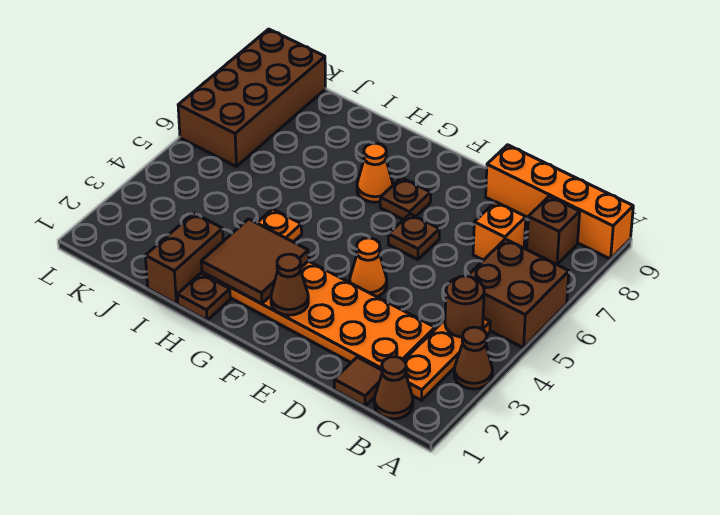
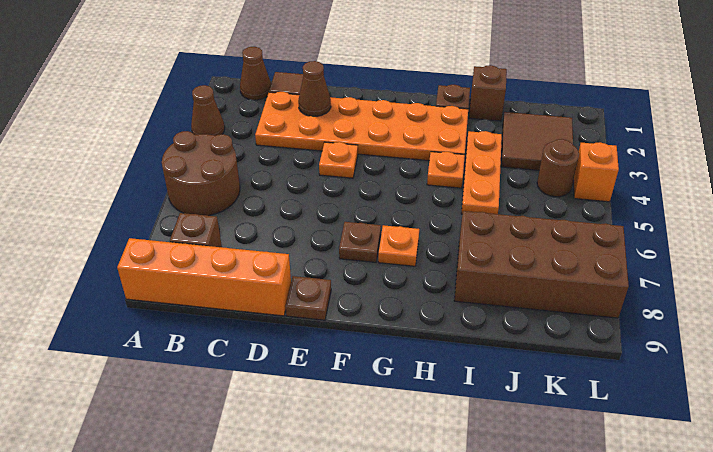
brown 2x2 brick [468,239,569,348] -> brown 2x2 round brick [162,131,240,216]
orange 1x3 plate [404,318,490,400] -> orange 1x3 plate moved to [461,131,502,214]
brown 1x1 round brick [445,276,484,337] -> brown 1x1 round brick moved to [537,139,579,197]
orange 1x1 brick [473,202,526,260] -> orange 1x1 brick moved to [574,142,619,202]
orange 1x1 cone [350,238,387,297] -> orange 1x1 plate [319,142,358,178]
brown 1x1 plate [388,214,440,260] -> brown 1x1 plate moved to [285,276,331,320]
brown 1x1 cone [271,254,308,315] -> brown 1x1 cone moved to [298,61,331,116]
brown 2x2 tile [201,219,309,304] -> brown 2x2 tile moved to [501,112,573,170]
orange 1x1 cone [357,143,393,202] -> orange 1x1 plate [378,225,419,266]
brown 1x2 brick [145,213,223,304] -> brown 1x1 brick [469,65,507,121]
brown 2x4 brick [178,29,325,167] -> brown 2x4 brick turned to [454,211,629,318]

